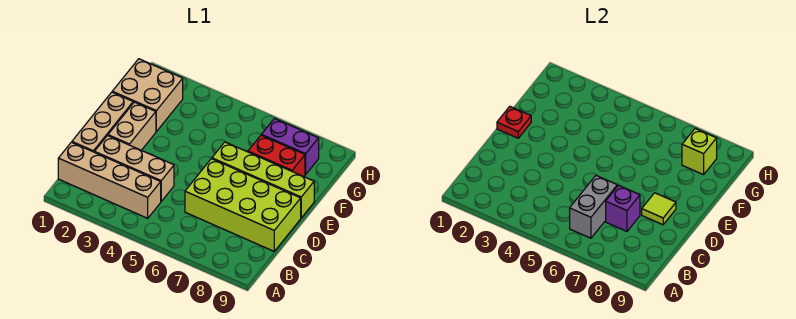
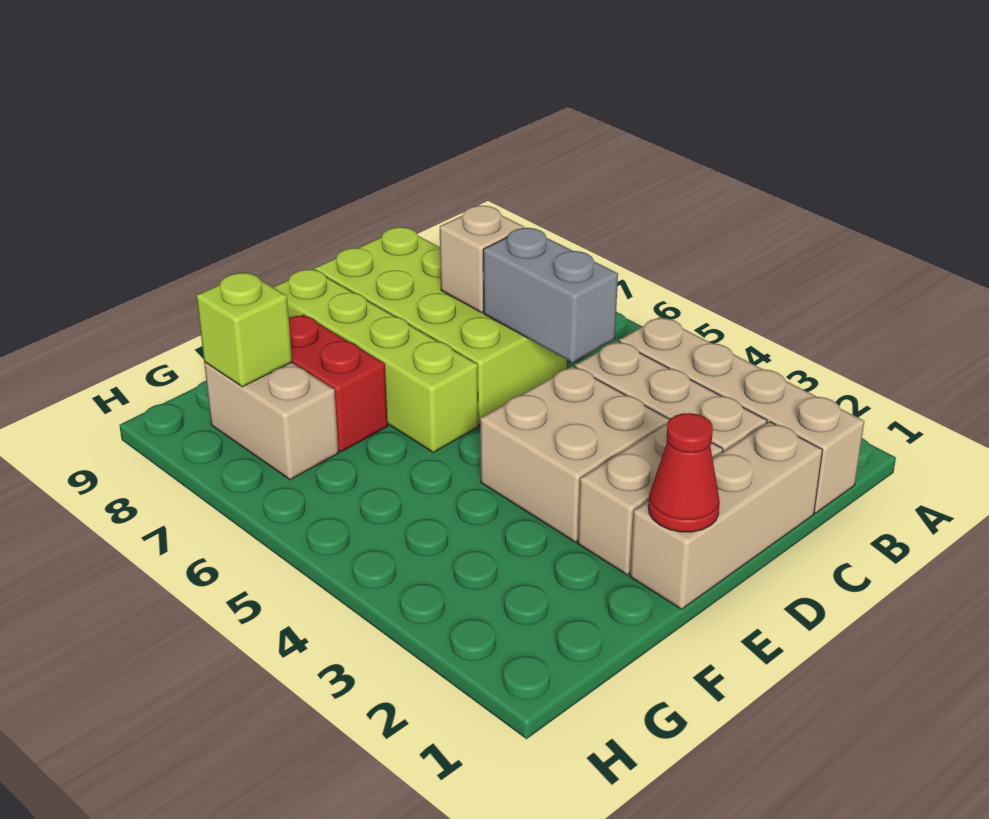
grey 1x2 brick [570,176,617,238] -> grey 1x2 brick turned to [483,228,618,363]
purple 1x1 brick [606,185,640,231] -> tan 1x1 brick [440,206,525,313]
lime 1x1 tile [642,193,676,225] -> none
red 1x1 plate [497,107,531,138] -> red 1x1 cone [648,413,720,532]
tan 2x2 brick [112,59,183,131] -> tan 2x2 brick moved to [480,366,670,542]
purple 1x2 brick [262,119,319,175] -> tan 1x2 brick [204,362,339,480]

